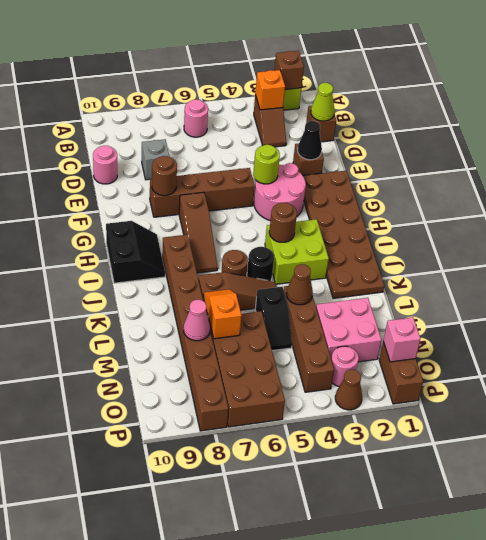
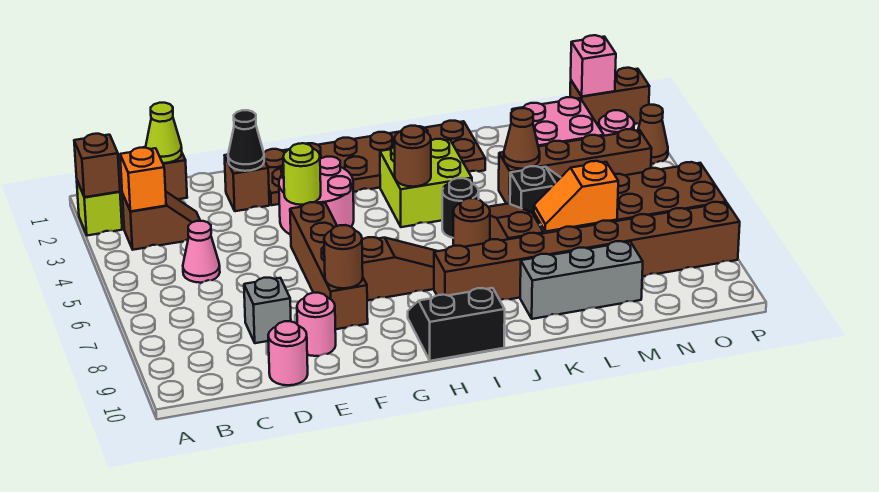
pink 1x1 round brick [184,99,208,137] -> pink 1x1 round brick moved to [297,293,336,356]
none -> grey 1x3 brick [520,241,643,319]
pink 1x1 cone [184,300,210,341] -> pink 1x1 cone moved to [183,221,220,283]

